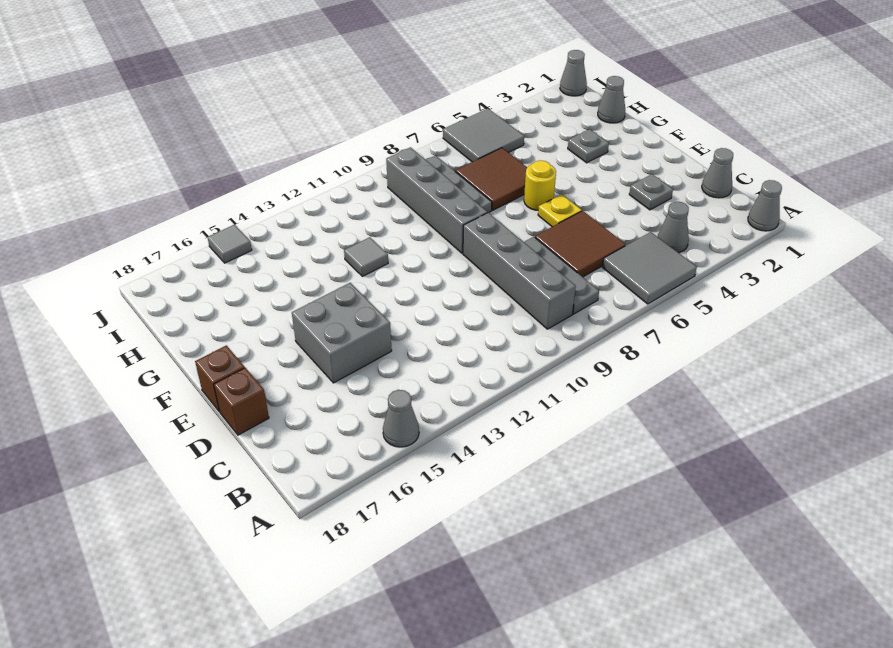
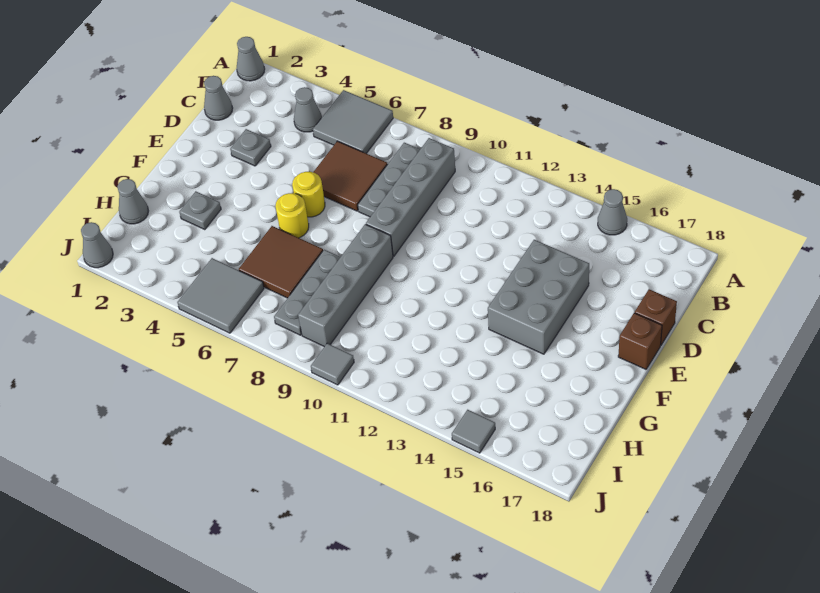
grey 2x2 brick [292,283,392,383] -> grey 2x3 brick [488,240,589,354]
yellow 1x1 plate [538,194,582,227] -> yellow 1x1 round brick [292,172,325,217]
grey 1x1 tile [344,237,388,276] -> grey 1x1 tile moved to [311,343,354,385]

